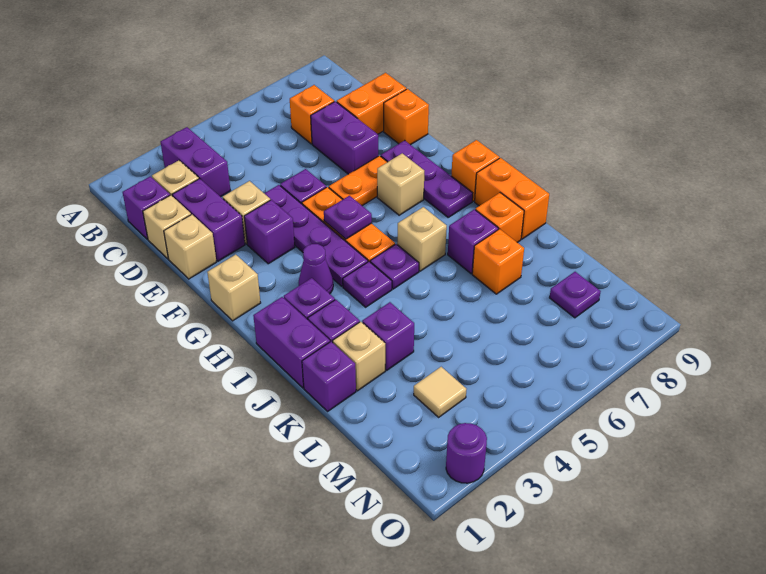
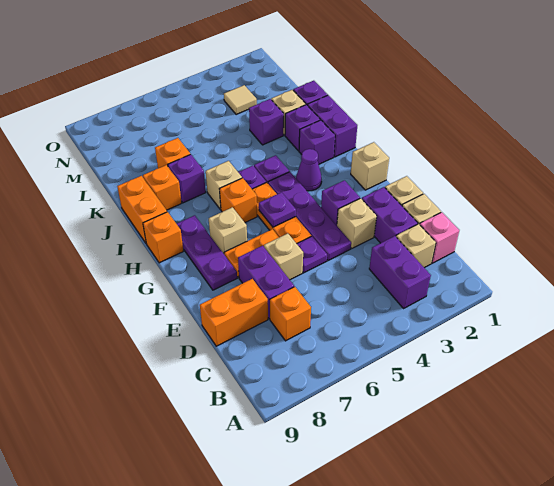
purple 1x1 brick [122,176,170,239] -> pink 1x1 brick [420,212,459,263]
none -> tan 1x1 brick [264,233,303,280]
orange 1x1 brick [384,89,429,145] -> orange 1x1 brick moved to [220,178,257,222]
purple 1x1 plate [550,272,601,318] -> none
purple 1x1 round brick [446,423,487,483] -> none

